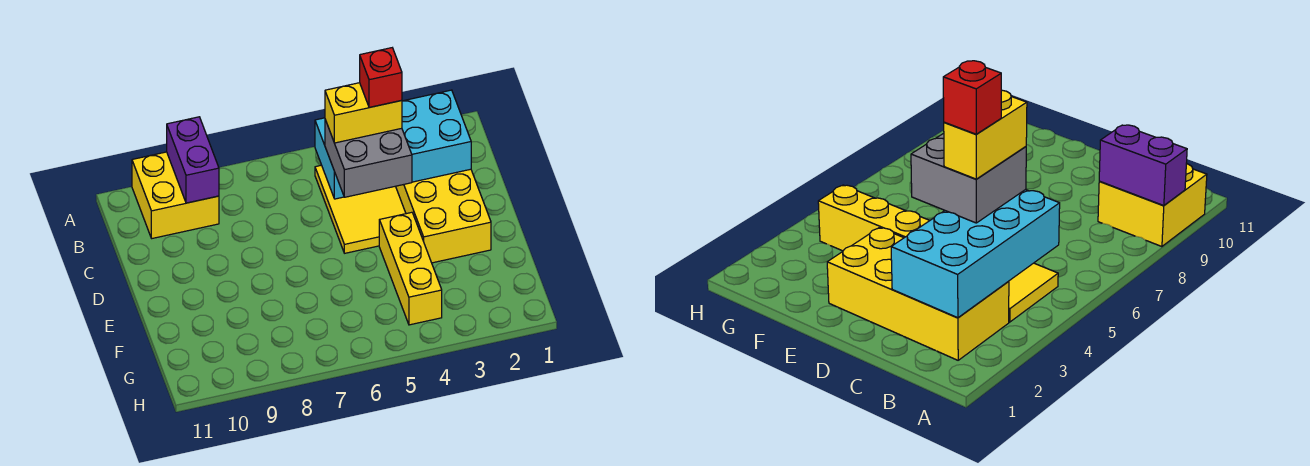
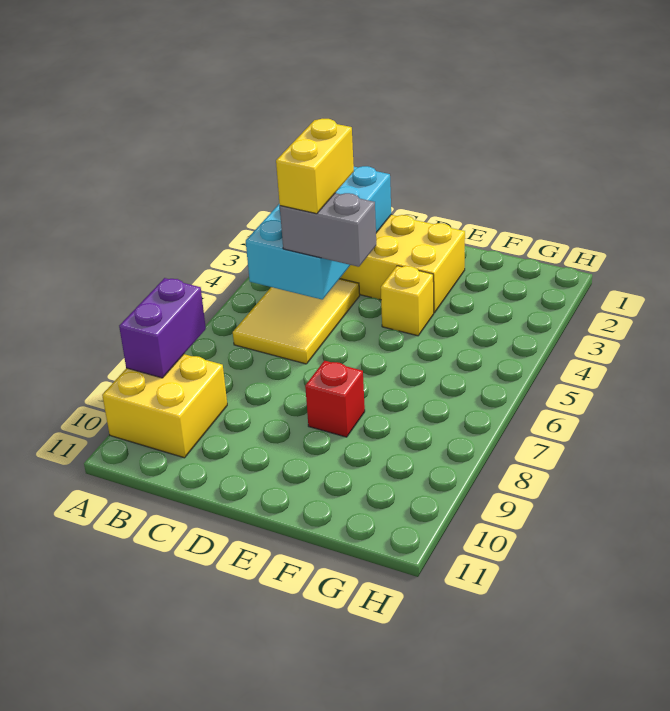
purple 1x2 brick [167,117,219,203] -> purple 1x2 brick turned to [119,278,206,378]
yellow 2x3 tile [315,165,406,253] -> yellow 2x3 tile turned to [233,279,360,364]
grey 2x2 brick [325,120,412,197] -> grey 1x2 brick [280,193,376,267]
red 1x1 brick [360,48,402,107] -> red 1x1 brick moved to [305,361,365,437]
yellow 1x3 brick [379,212,442,325] -> yellow 1x1 brick [381,266,434,336]

